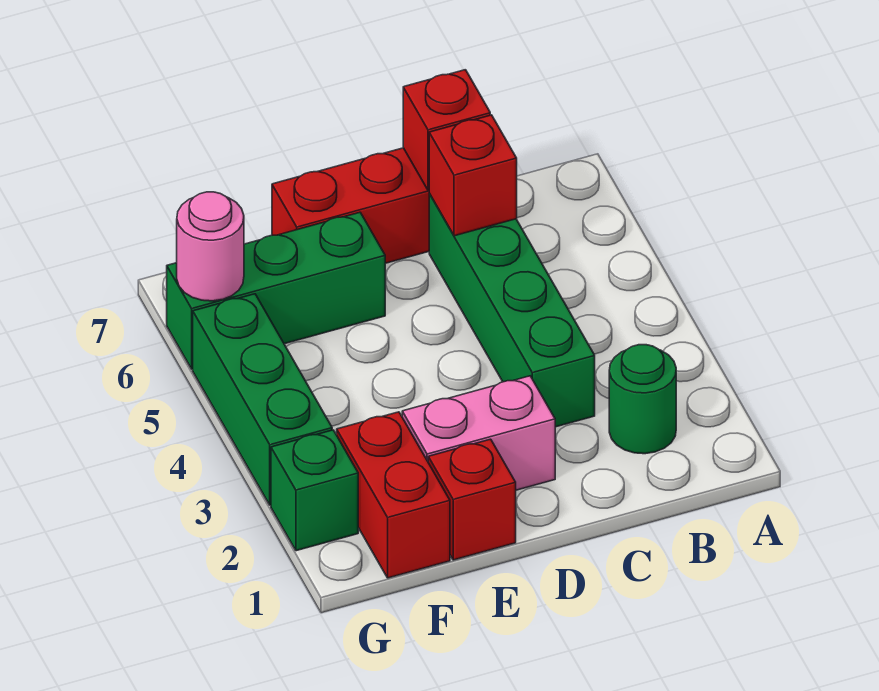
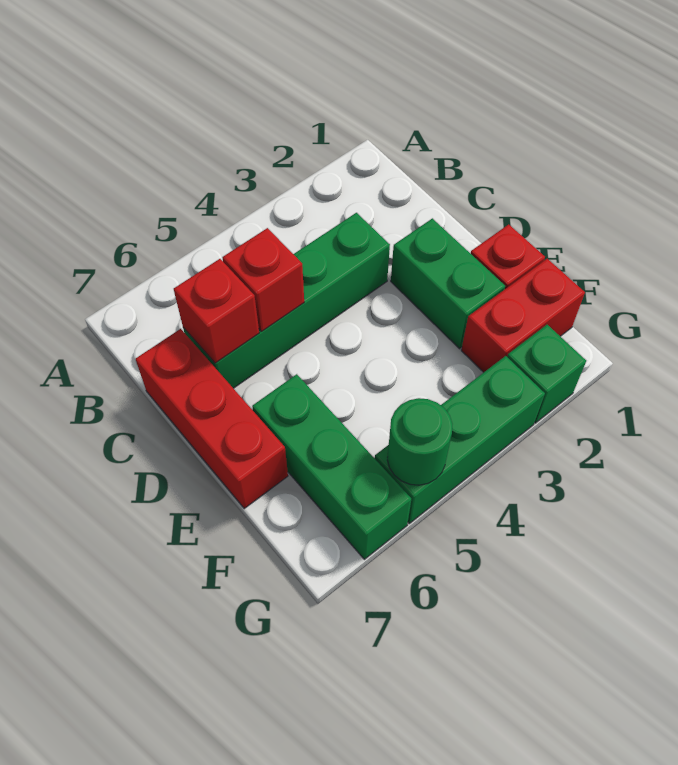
green 1x1 round brick [609,345,676,454] -> green 1x1 round brick moved to [387,398,452,485]
red 1x1 brick [403,70,490,190] -> red 1x1 brick moved to [222,228,304,331]
pink 1x2 brick [402,376,555,490] -> green 1x2 brick [391,218,505,349]
pink 1x1 round brick [177,192,244,301] -> none

